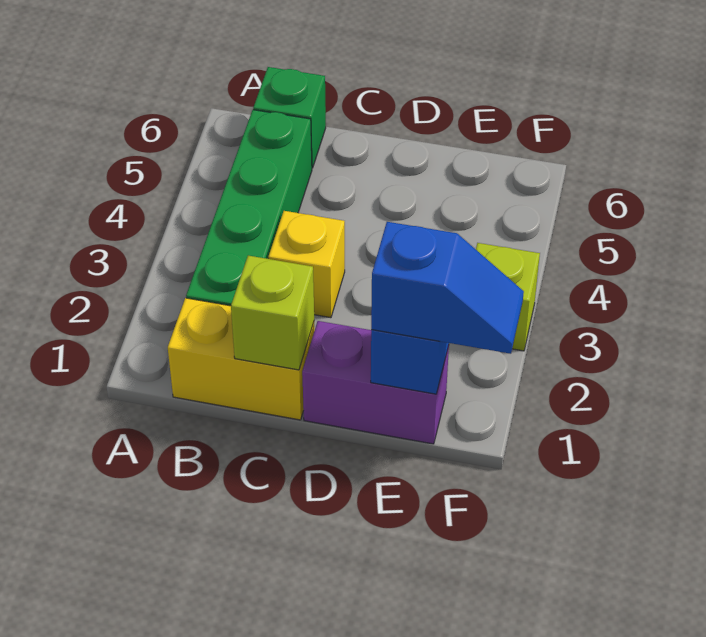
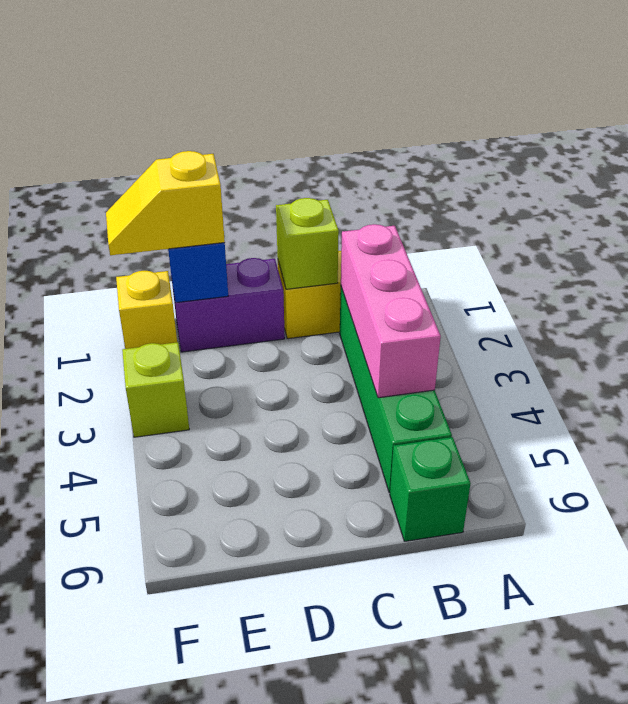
none -> pink 1x3 brick [341,224,441,398]
yellow 1x1 brick [269,211,345,318] -> yellow 1x1 brick moved to [116,270,177,349]
blue 1x2 slope [371,222,524,354] -> yellow 1x2 slope [106,151,225,255]

